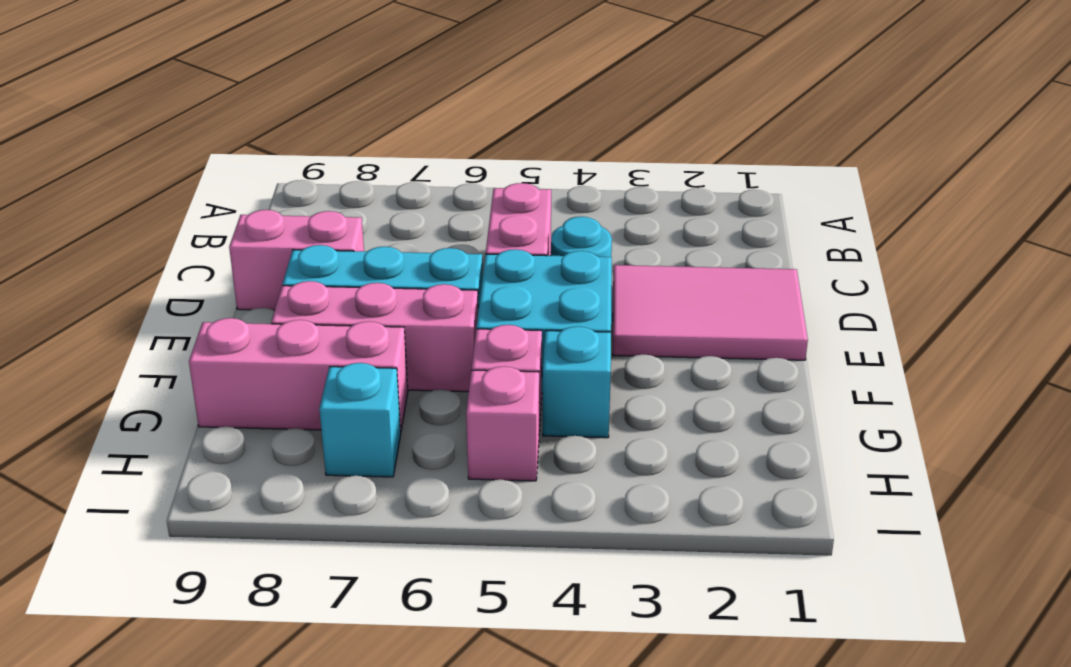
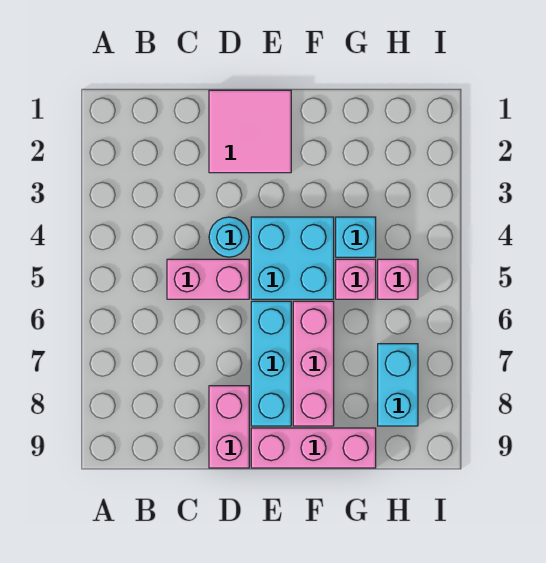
pink 2x3 tile [613,265,808,360] -> pink 2x2 tile [209,90,291,173]
pink 1x3 brick [189,318,408,431] -> pink 1x3 brick turned to [251,428,376,468]
cyan 1x1 brick [319,363,401,477] -> cyan 1x2 brick [378,344,418,426]

